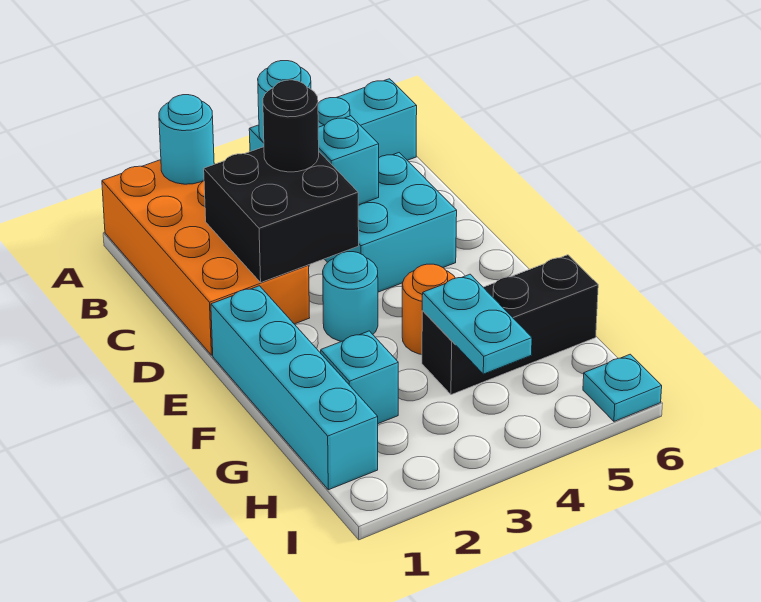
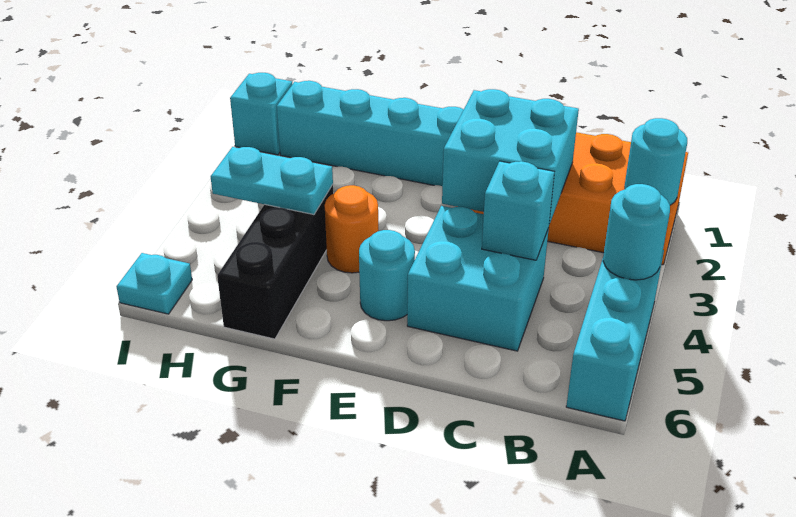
black 2x2 brick [204,147,359,282] -> cyan 2x2 brick [442,89,579,225]
black 1x1 round brick [263,80,319,172] -> none
cyan 1x1 round brick [323,252,378,341] -> cyan 1x1 round brick moved to [359,230,415,321]
cyan 1x1 brick [321,331,398,424] -> cyan 1x1 brick moved to [230,73,292,155]

